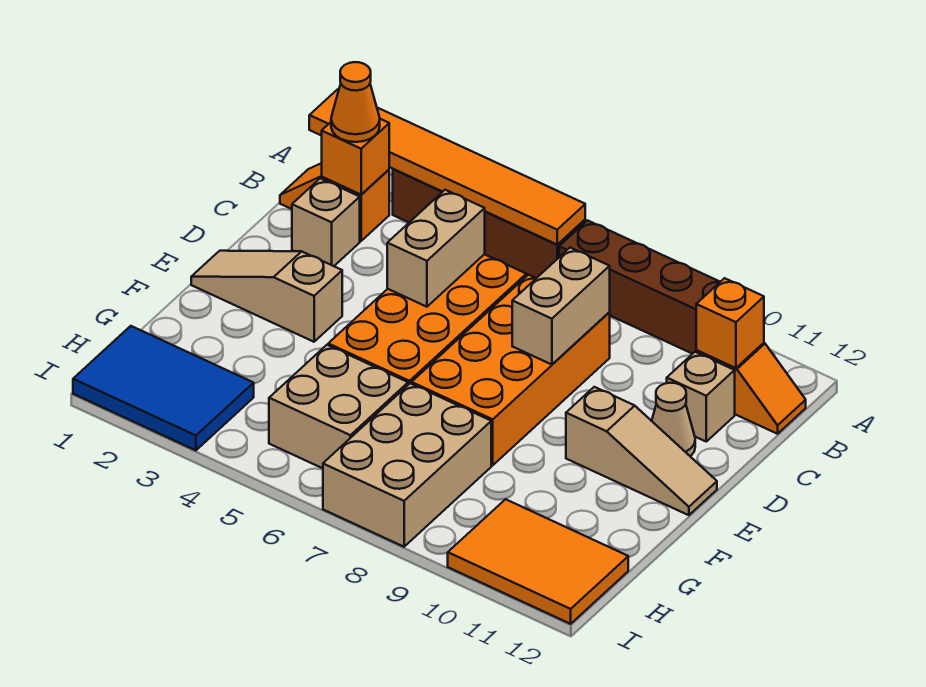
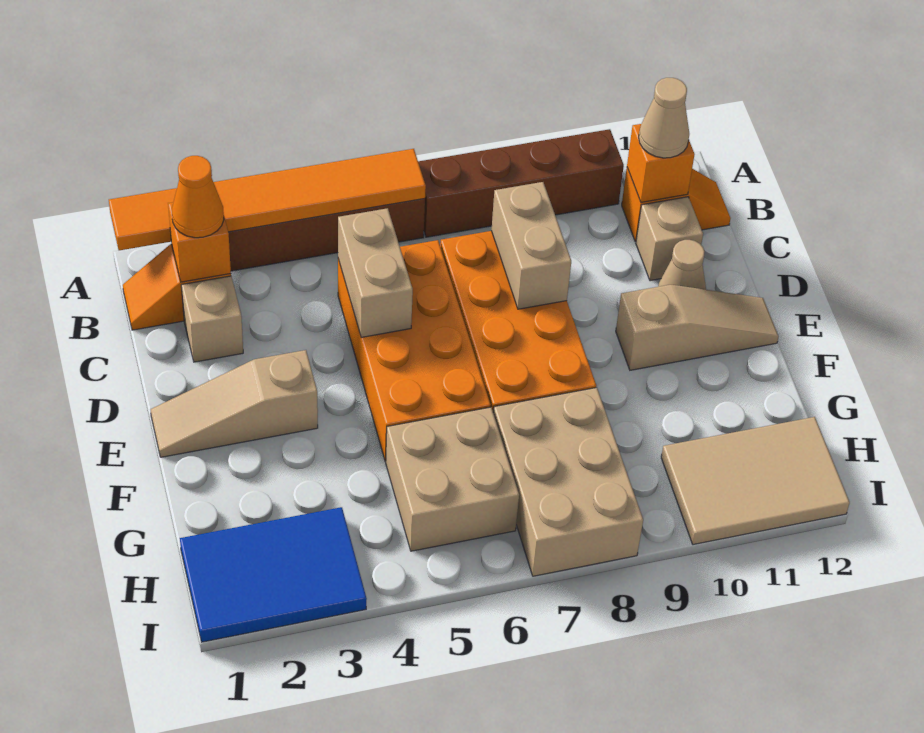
none -> tan 1x1 cone [639,78,689,158]
orange 2x3 tile [448,499,628,624] -> tan 2x3 tile [661,417,850,545]

